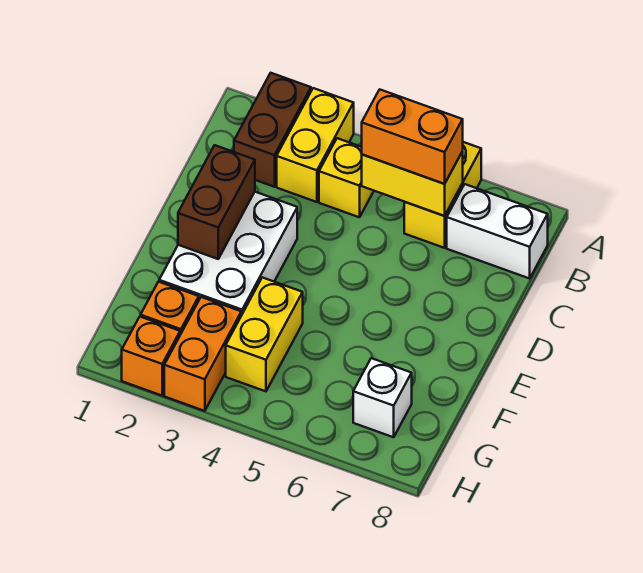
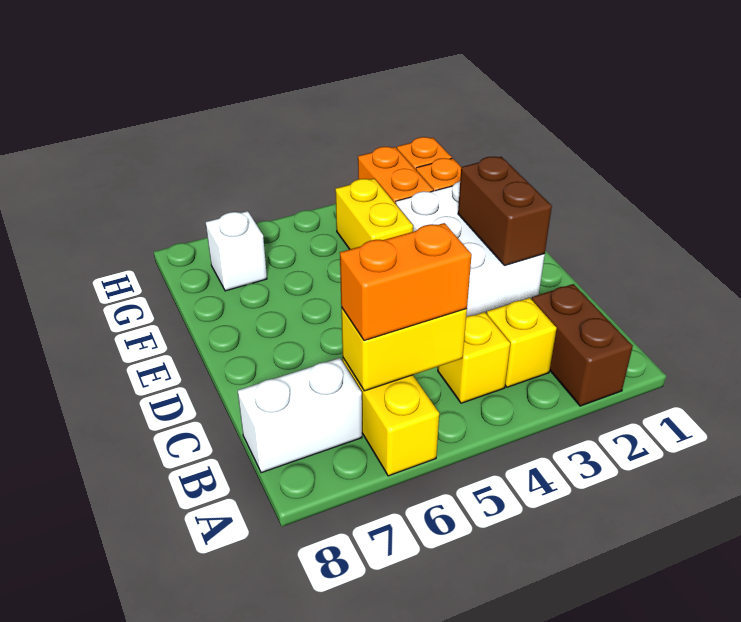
yellow 1x2 brick [277,88,354,202] -> yellow 1x1 brick [487,298,557,387]

